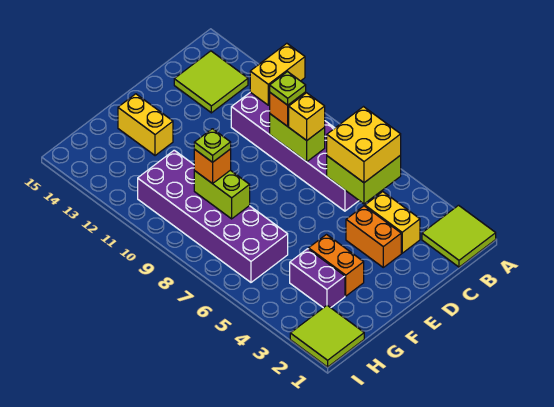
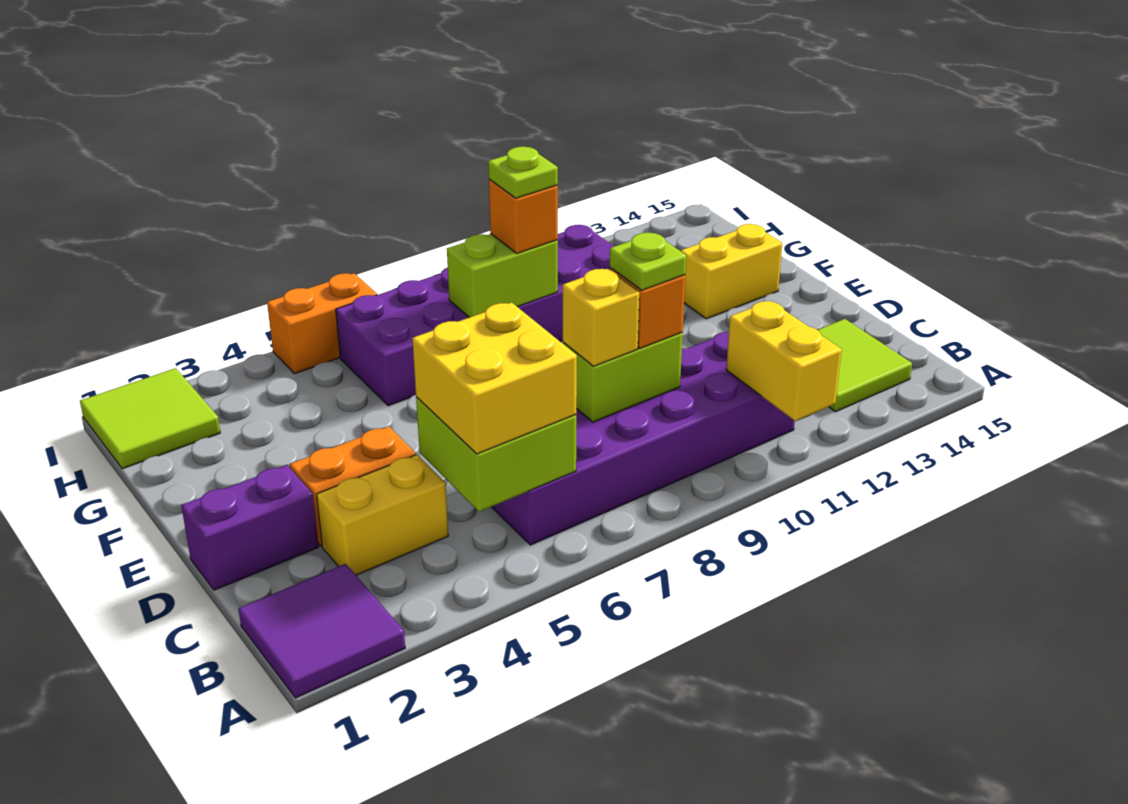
lime 2x2 tile [422,205,496,267] -> purple 2x2 tile [239,564,405,698]
orange 1x2 brick [309,235,364,296] -> orange 1x2 brick moved to [267,273,377,374]
purple 1x2 brick [290,249,345,308] -> purple 1x2 brick moved to [181,465,319,590]

